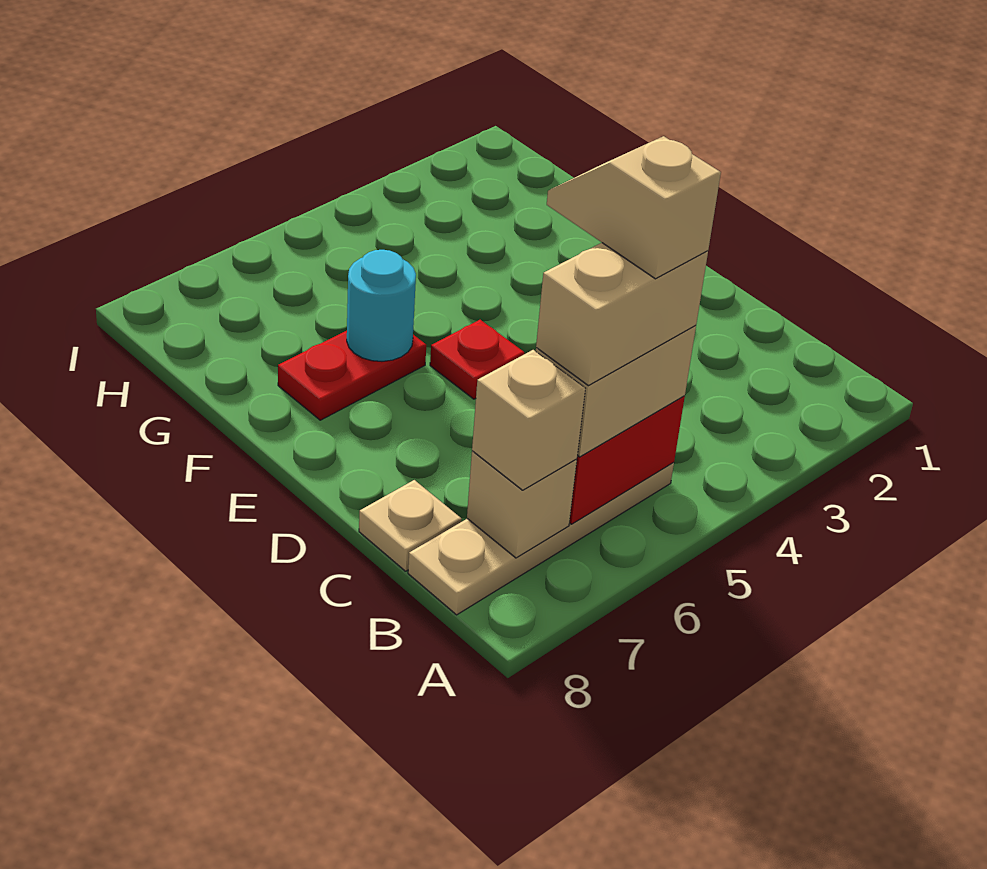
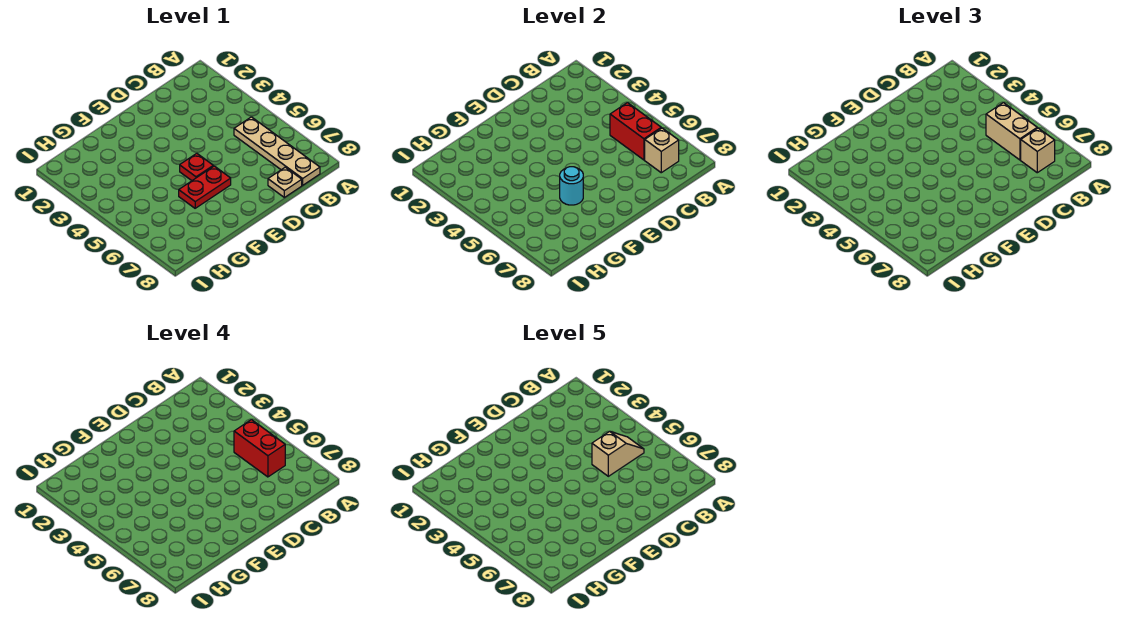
tan 1x2 brick [536,243,708,386] -> red 1x2 brick [234,420,285,477]
tan 1x2 slope [547,136,721,279] -> tan 1x2 slope turned to [592,431,644,476]
red 1x2 plate [278,331,426,420] -> red 1x2 plate turned to [179,166,231,208]

